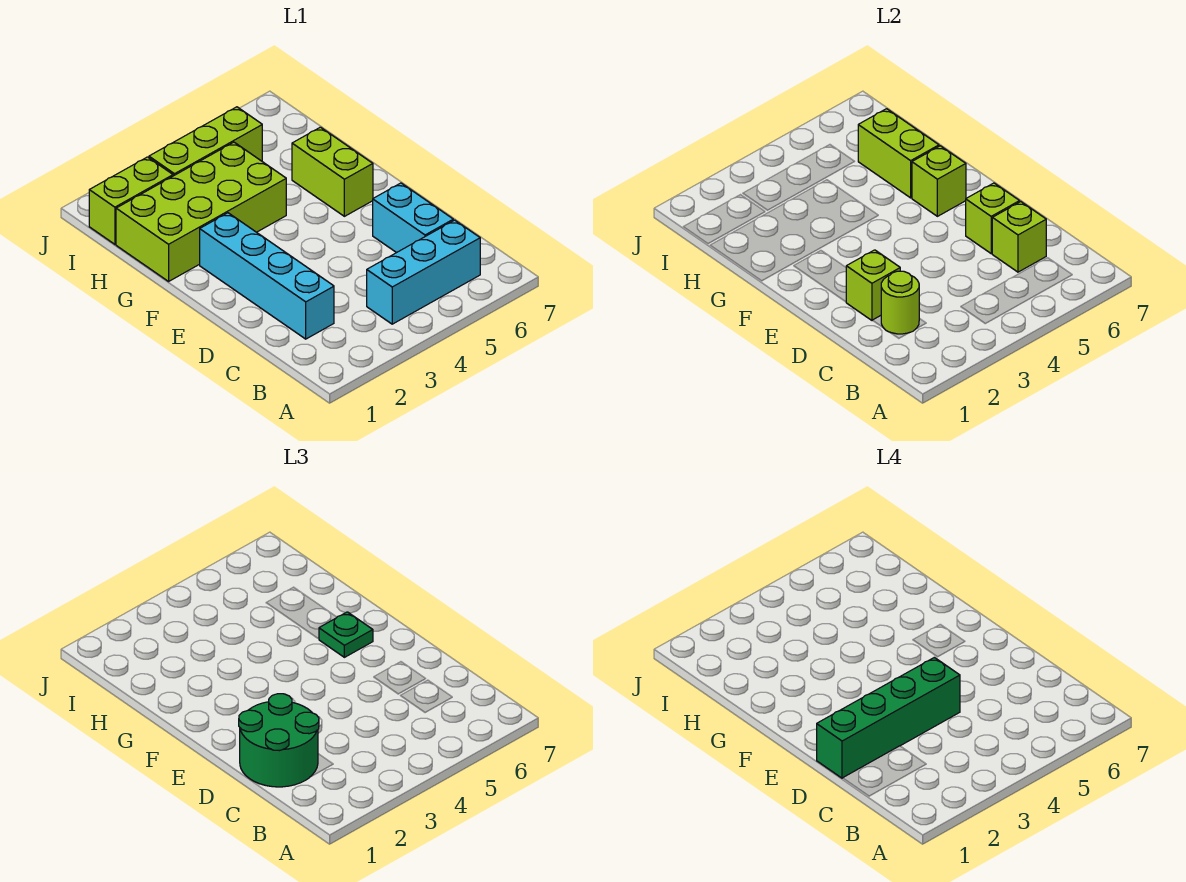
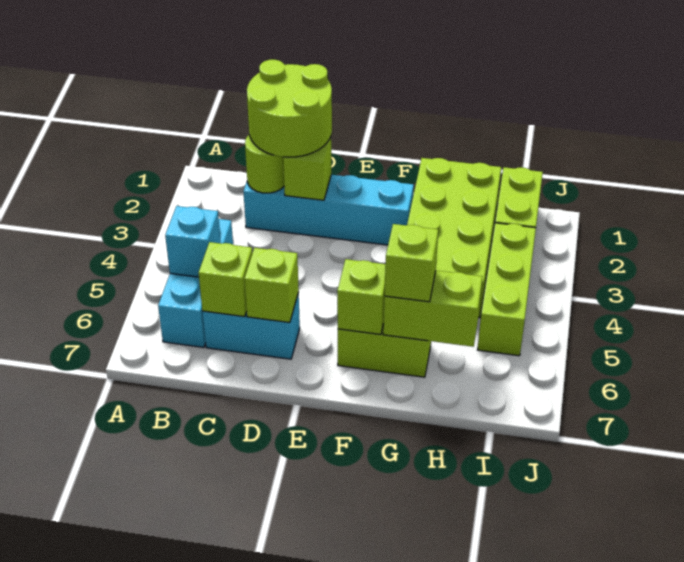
none -> cyan 1x1 brick [165,206,221,277]
green 2x2 round brick [239,694,319,787] -> lime 2x2 round brick [247,59,332,157]
green 1x4 brick [817,657,960,778] -> none
green 1x1 plate [319,612,373,657] -> none
none -> lime 1x1 brick [385,224,438,302]

